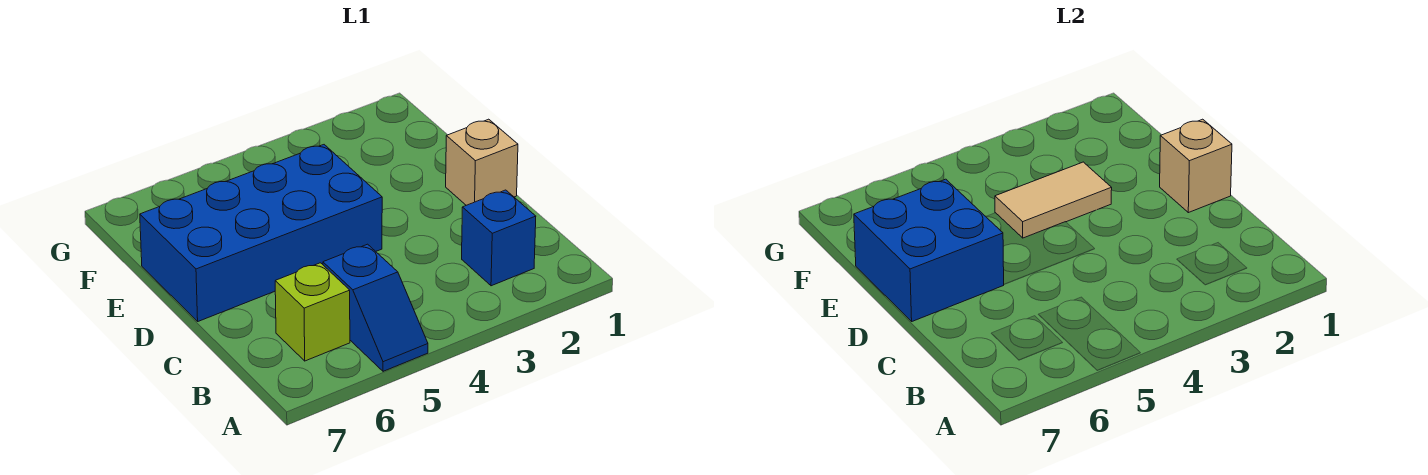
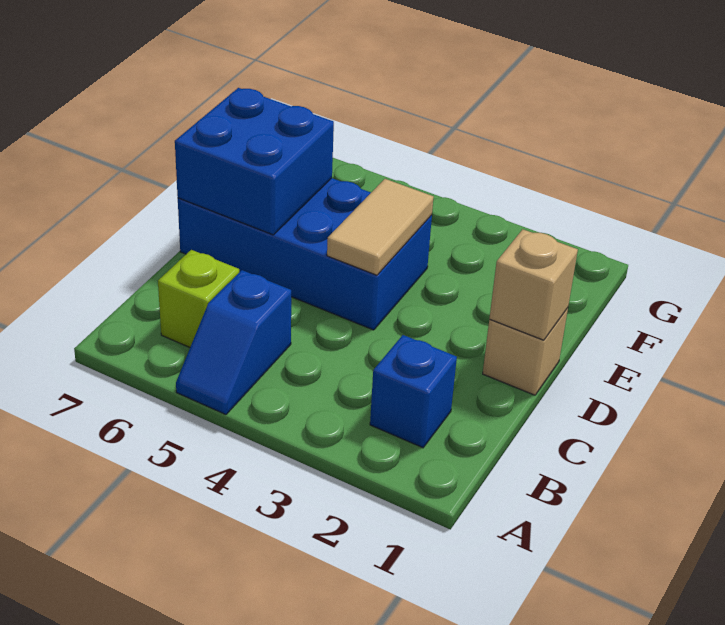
tan 1x2 tile [995,162,1112,238] -> tan 1x2 tile turned to [327,179,434,275]

